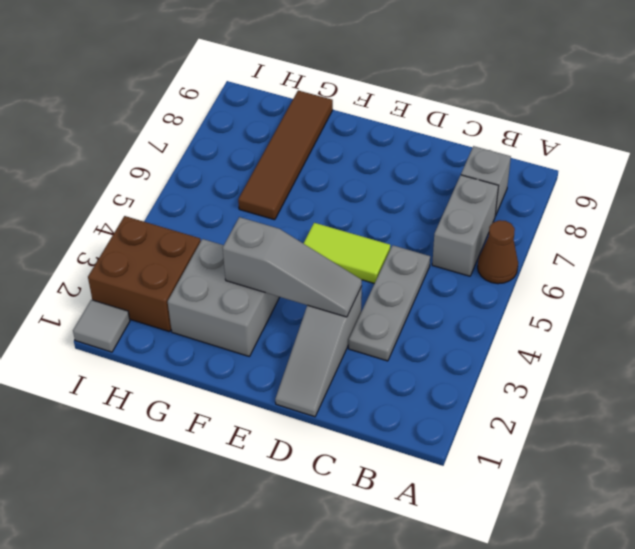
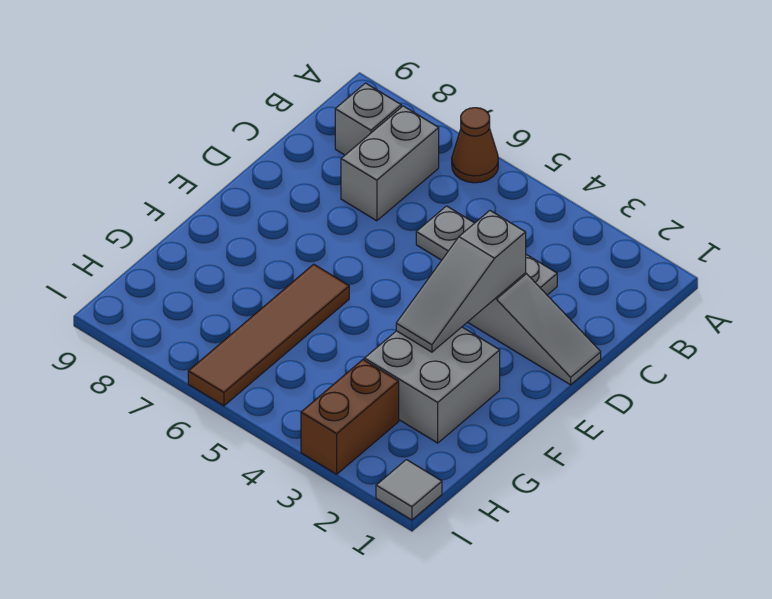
grey 1x2 brick [432,175,498,276] -> grey 1x2 brick turned to [341,106,439,221]
grey 1x3 slope [223,217,362,317] -> grey 1x3 slope turned to [396,211,526,352]
lime 1x2 tile [303,223,390,283] -> none
brown 1x4 tile [238,90,333,220] -> brown 1x4 tile turned to [188,264,349,406]
brown 2x2 brick [88,216,201,332] -> brown 1x2 brick [301,360,399,474]

